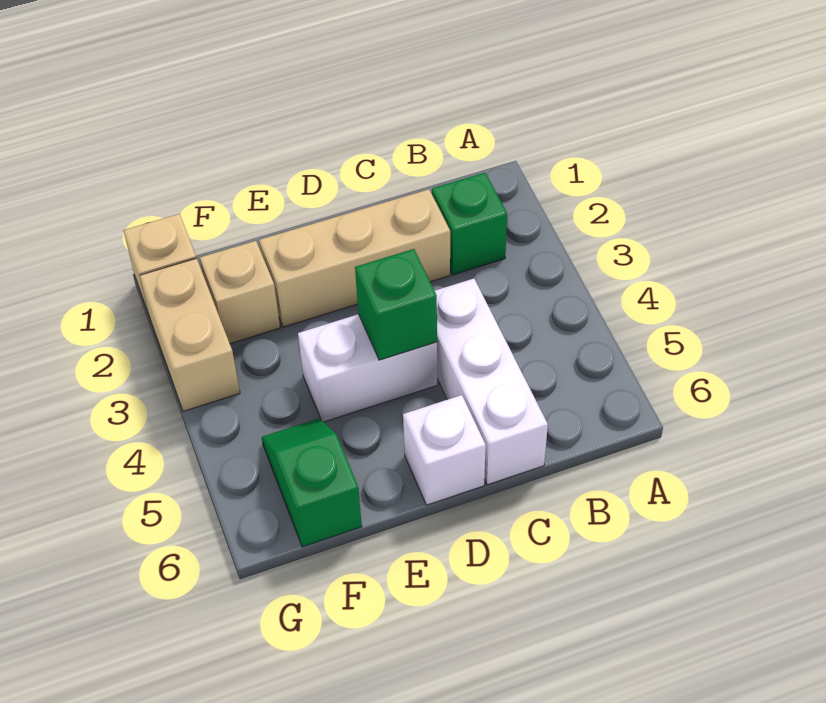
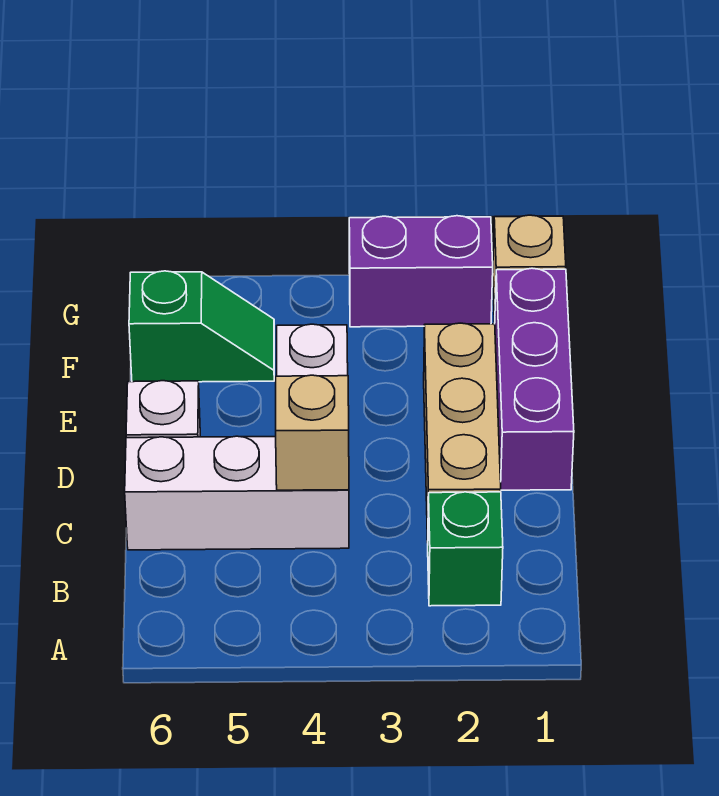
none -> purple 1x3 brick [495,268,574,490]
green 1x1 brick [355,249,437,360] -> none
tan 1x1 brick [200,241,280,344] -> tan 1x1 brick moved to [276,375,349,490]
tan 1x2 brick [140,258,240,411] -> purple 1x2 brick [349,216,493,327]

